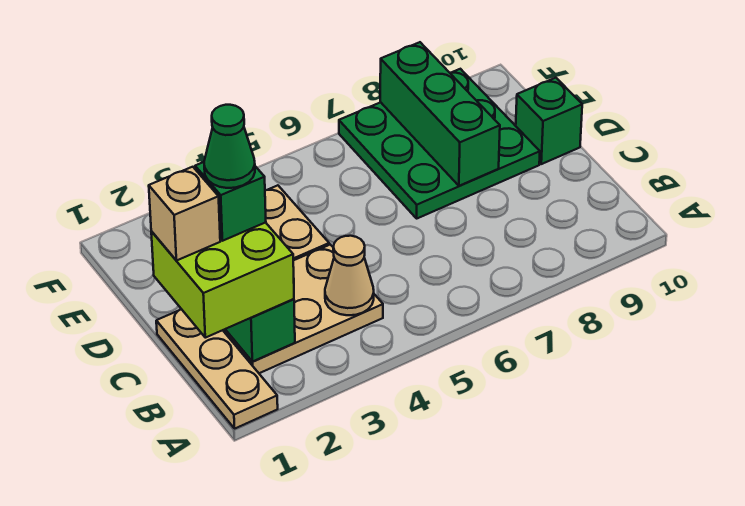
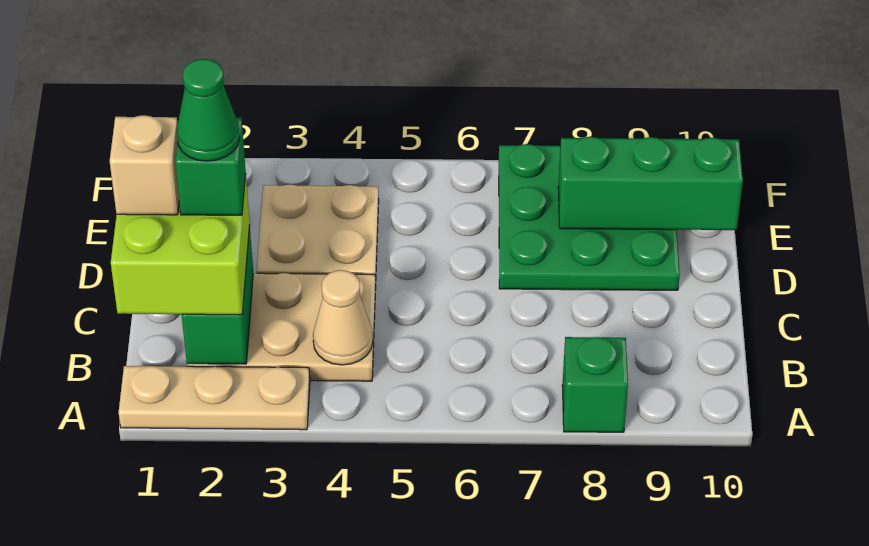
tan 1x3 plate [156,309,278,428] -> tan 1x3 plate turned to [119,366,310,430]
green 1x3 brick [380,42,500,186] -> green 1x3 brick turned to [558,137,743,230]
green 1x1 brick [516,78,582,164] -> green 1x1 brick moved to [562,337,628,432]

